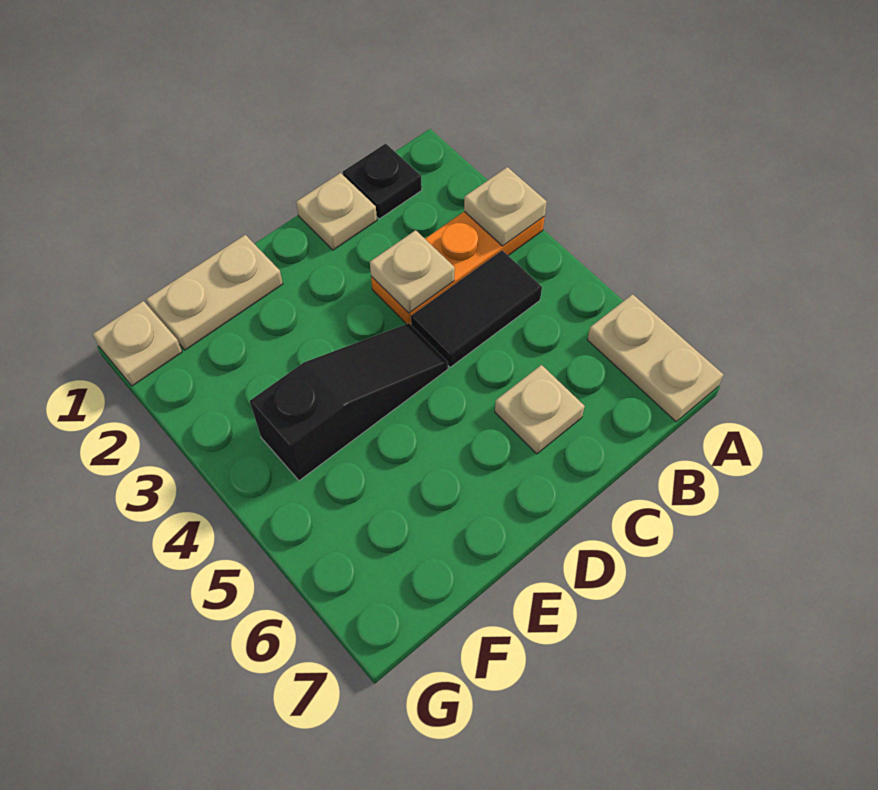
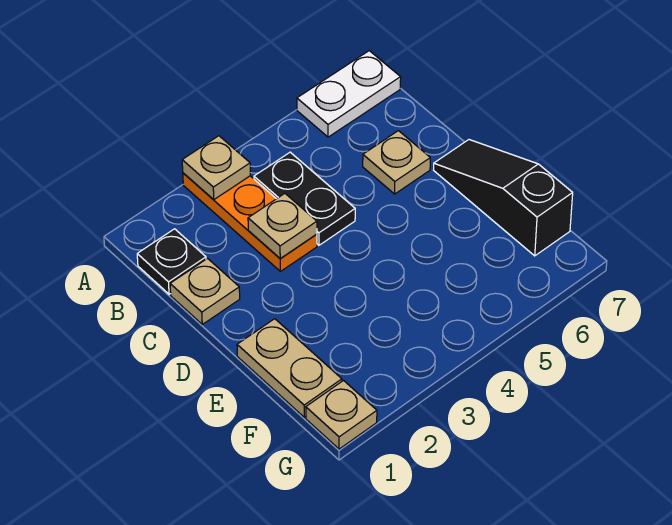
tan 1x2 plate [587,294,724,422] -> white 1x2 plate [297,51,401,137]
black 1x2 tile [411,250,542,367] -> black 1x2 plate [254,152,355,245]
black 1x3 slope [250,323,448,481] -> black 1x3 slope moved to [434,140,573,256]

